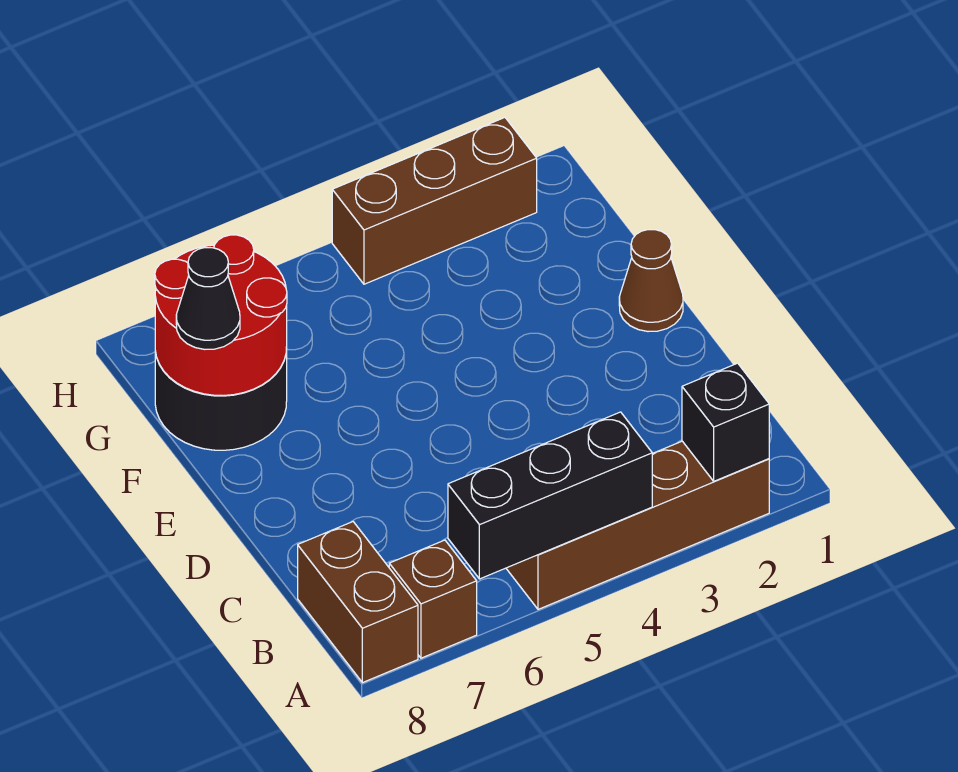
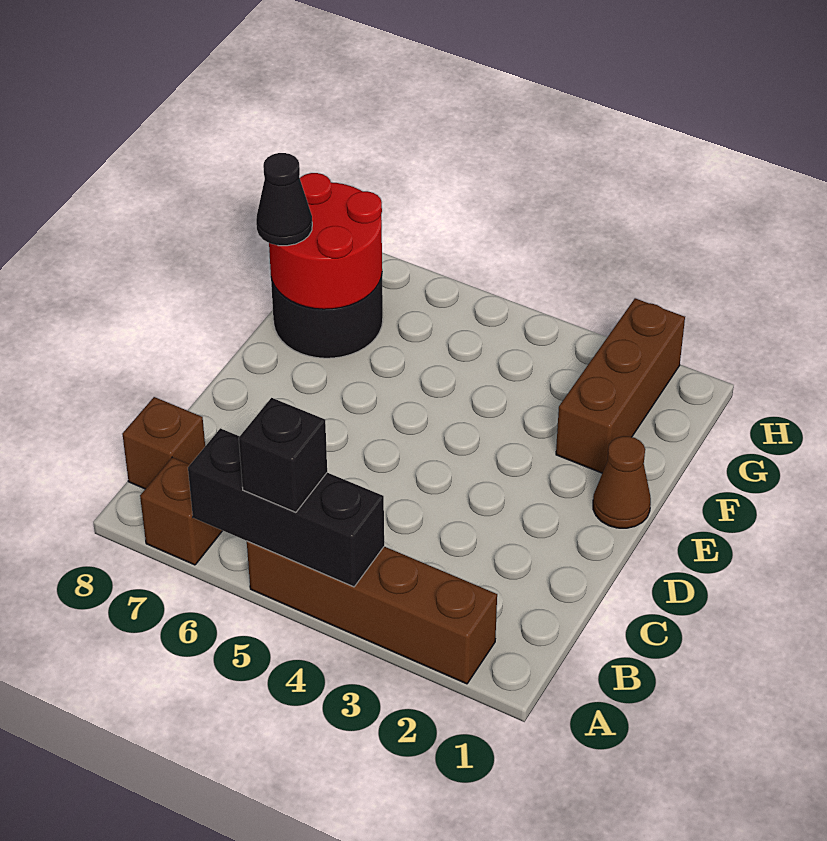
black 1x1 brick [682,363,769,481] -> black 1x1 brick moved to [239,398,327,512]
brown 1x2 brick [298,522,418,683] -> brown 1x1 brick [122,397,205,489]
brown 1x3 brick [332,118,537,284] -> brown 1x3 brick turned to [556,298,685,473]

